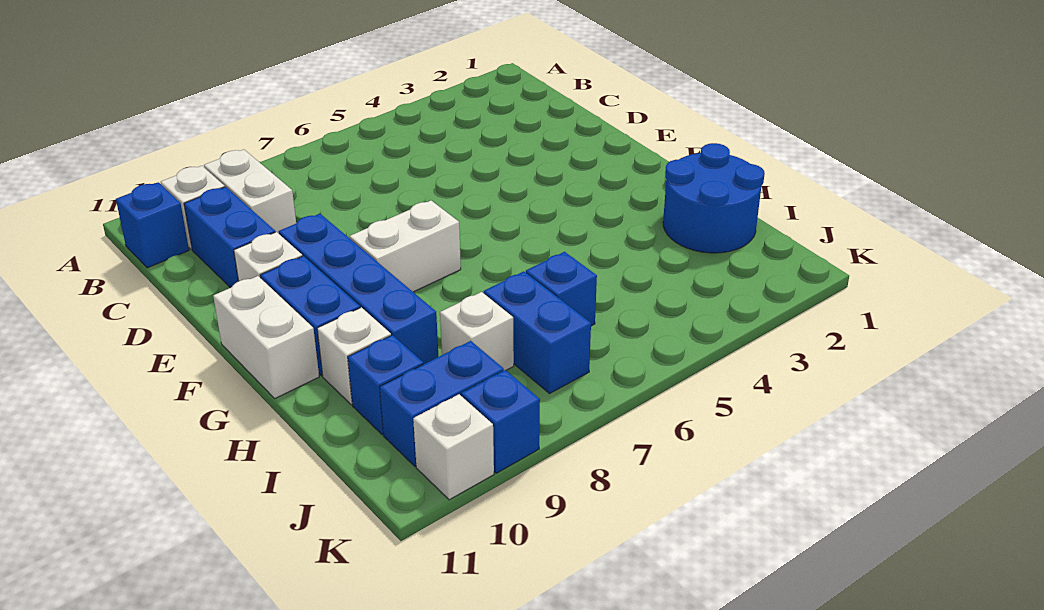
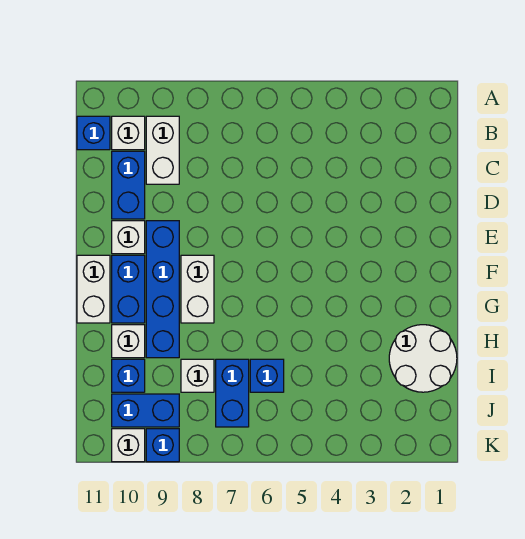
white 1x2 brick [350,201,461,292] -> white 1x2 brick turned to [181,255,214,323]
blue 2x2 round brick [663,143,765,253] -> white 2x2 round brick [389,325,457,392]

